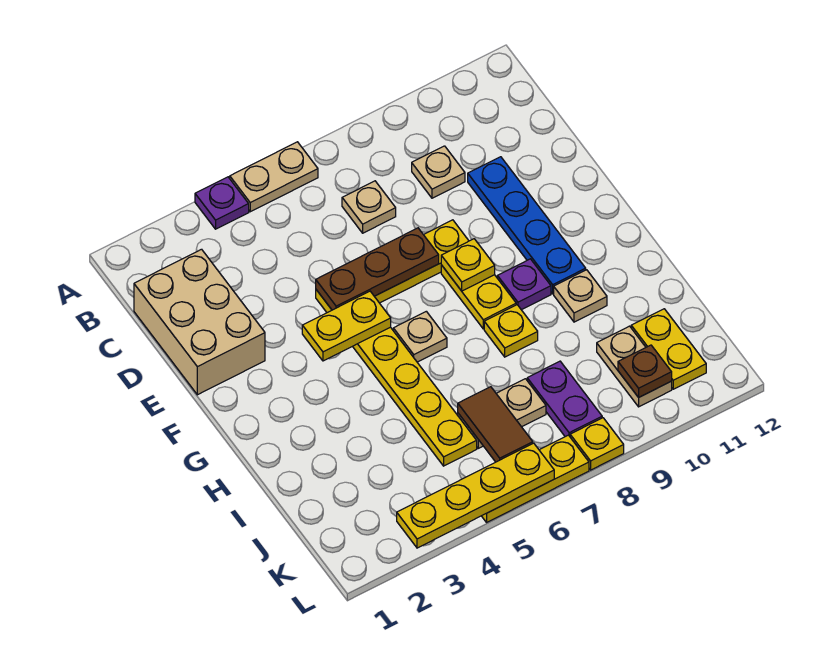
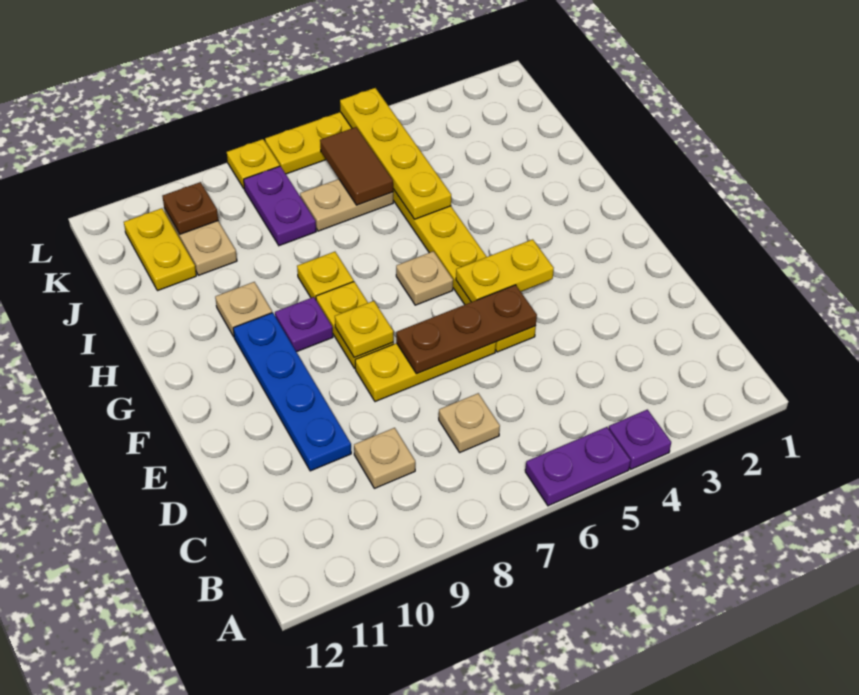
tan 1x2 plate [230,142,318,212] -> purple 1x2 plate [525,427,631,506]
tan 2x3 brick [134,249,265,395] -> none
yellow 1x4 plate [397,443,554,548] -> yellow 1x4 plate turned to [340,88,451,219]

